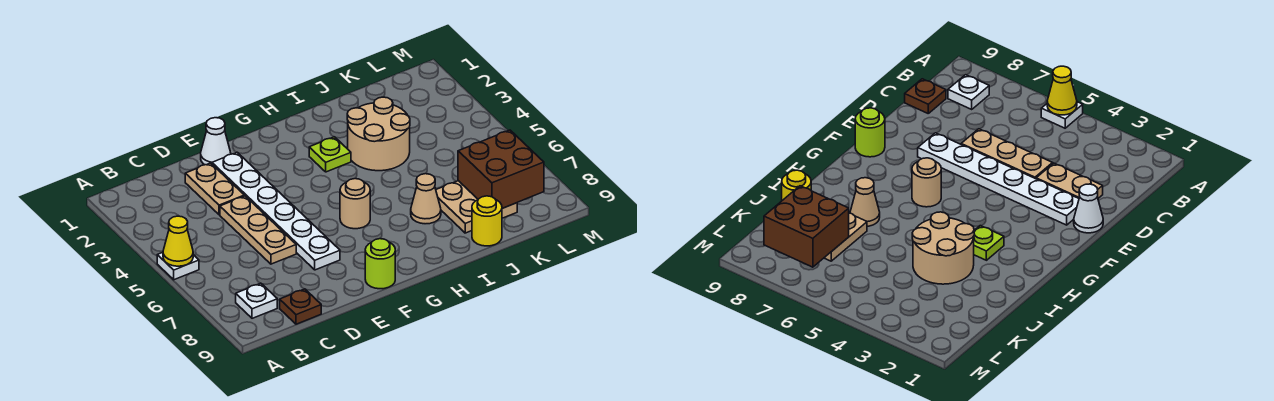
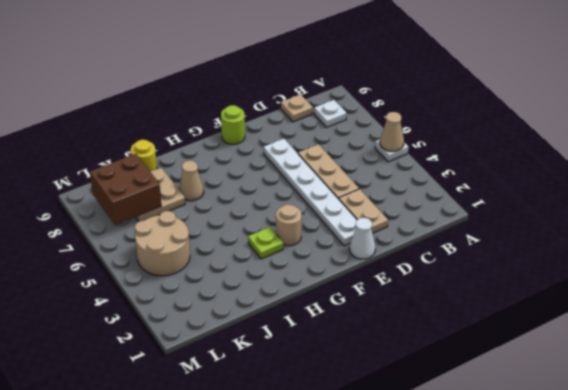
yellow 1x1 cone [163,216,193,266] -> tan 1x1 cone [380,112,404,151]
brown 1x1 plate [280,289,321,324] -> tan 1x1 plate [281,94,313,122]
tan 1x1 round brick [340,179,370,229] -> tan 1x1 round brick moved to [276,204,302,246]
tan 2x2 round brick [347,97,410,171] -> tan 2x2 round brick moved to [135,211,190,276]

